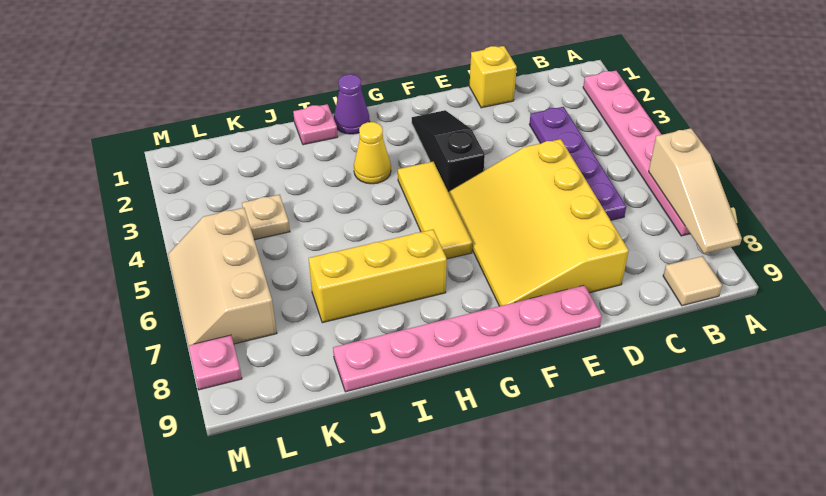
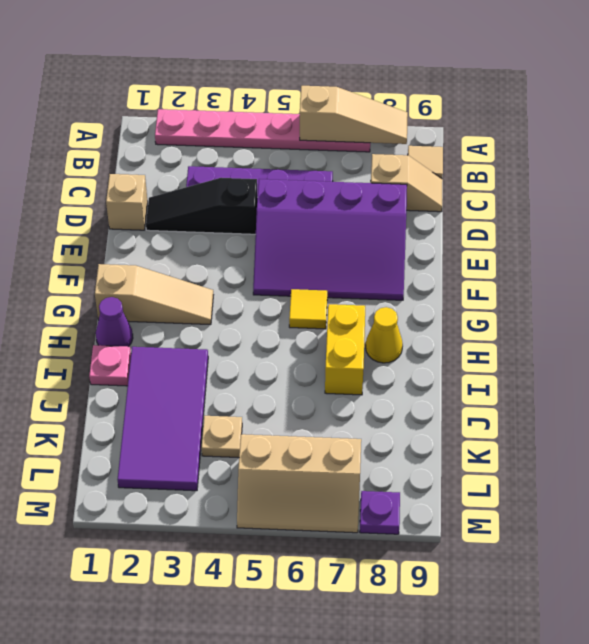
none -> tan 1x2 slope [371,154,443,212]
yellow 1x1 brick [469,46,517,108] -> tan 1x1 brick [106,174,148,230]
yellow 3x4 slope [448,139,629,306] -> purple 3x4 slope [253,179,407,300]
pink 1x6 plate [333,285,602,392] -> none
black 1x3 slope [412,110,485,191] -> black 1x3 slope moved to [146,178,258,234]
none -> tan 1x3 slope [95,264,213,325]
yellow 1x3 tile [398,162,472,259] -> yellow 1x1 tile [289,289,327,329]
yellow 1x1 cone [354,122,391,184] -> yellow 1x1 cone moved to [366,307,403,363]
yellow 1x3 brick [309,229,447,323] -> yellow 1x2 brick [325,304,365,395]
none -> purple 2x4 tile [117,347,208,491]
pink 1x1 plate [188,335,242,390] -> purple 1x1 plate [360,491,400,534]

